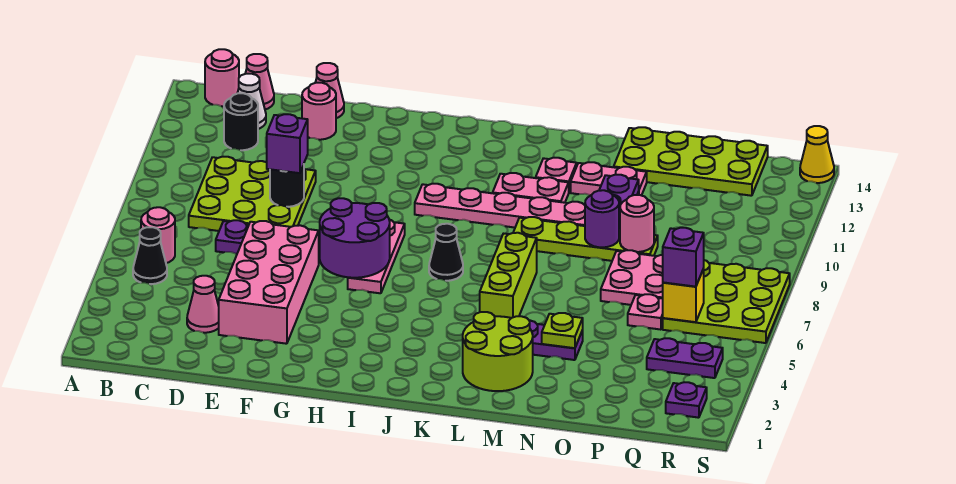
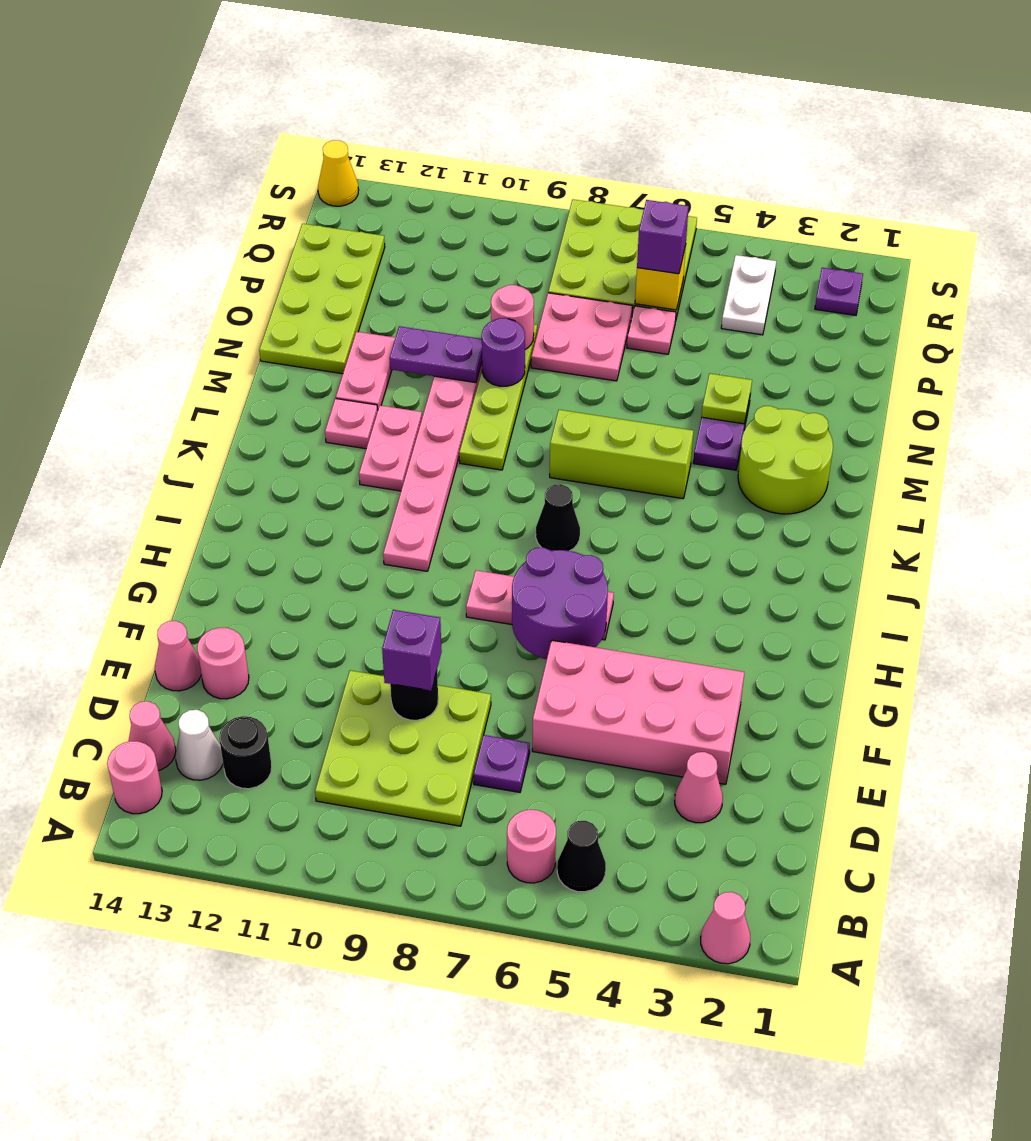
none -> pink 1x1 cone [701,892,750,964]
purple 1x2 plate [647,338,723,378] -> white 1x2 plate [721,255,776,335]

